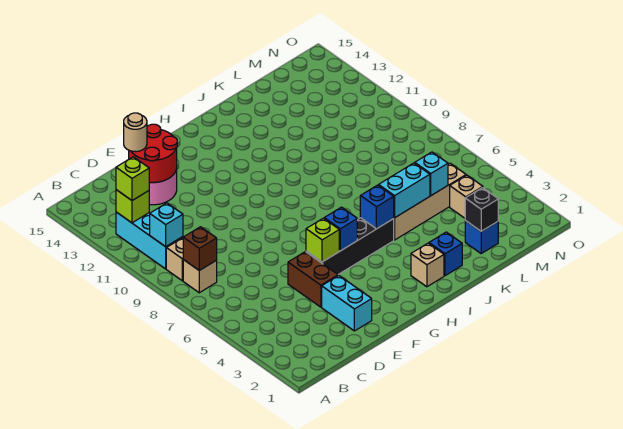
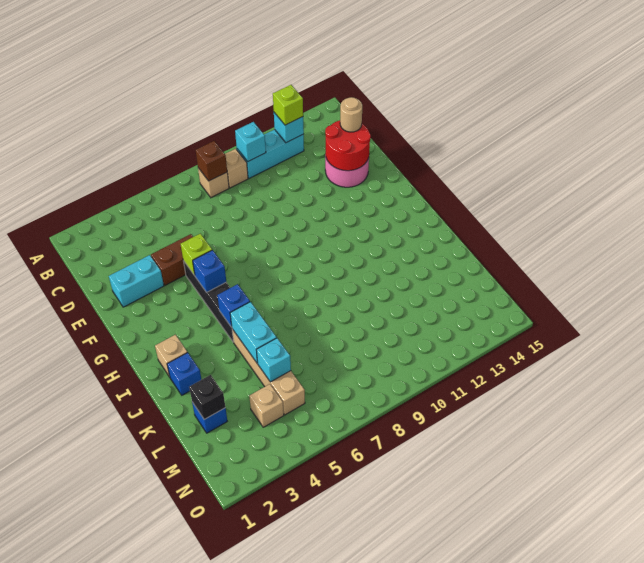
lime 1x1 brick [116,190,149,223] -> cyan 1x1 brick [274,113,304,143]

